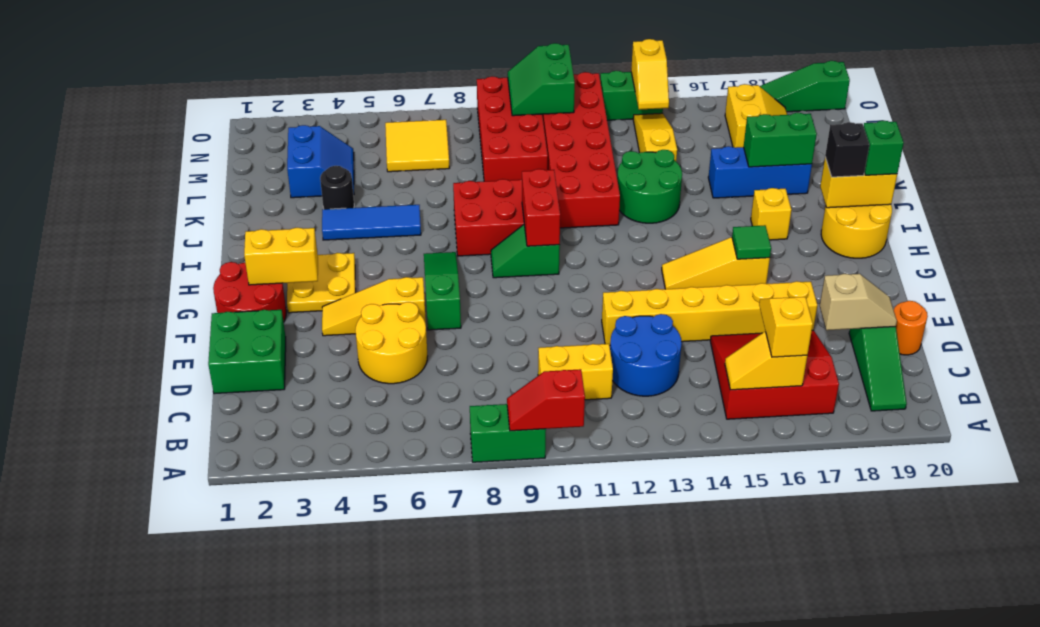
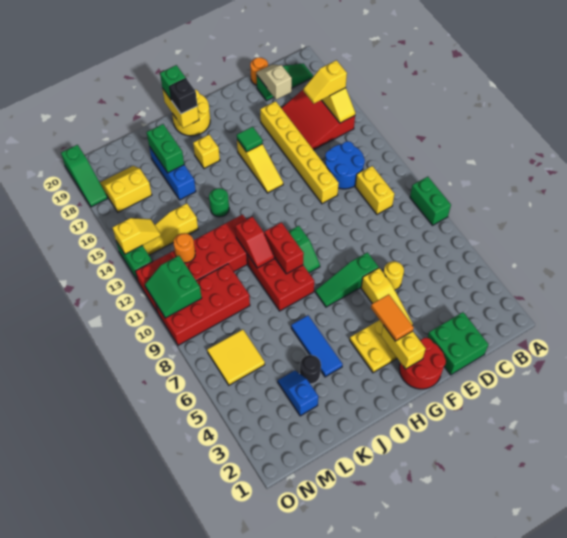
red 1x2 slope [507,369,585,431] -> red 1x2 slope moved to [235,216,274,268]
yellow 2x2 round brick [355,302,427,384] -> yellow 1x1 round brick [384,261,404,290]
none -> orange 1x2 tile [371,294,414,341]
red 1x2 brick [522,169,560,246] -> red 1x2 brick turned to [264,222,304,274]
green 2x2 round brick [617,150,682,223] -> green 1x1 round brick [209,188,229,217]
blue 2x2 slope [287,125,354,198] -> blue 1x2 slope [278,371,318,416]
none -> orange 1x1 round brick [173,233,195,263]
green 2x2 slope [508,43,575,116] -> green 2x2 slope turned to [145,256,202,318]

